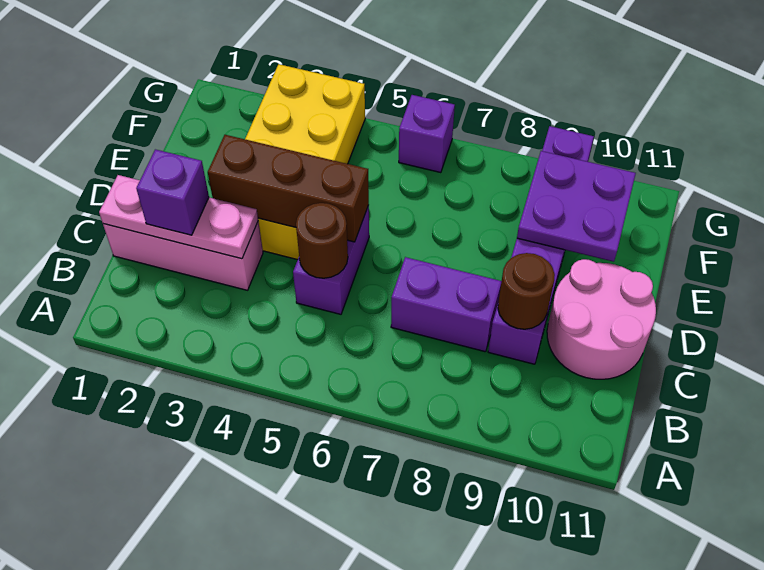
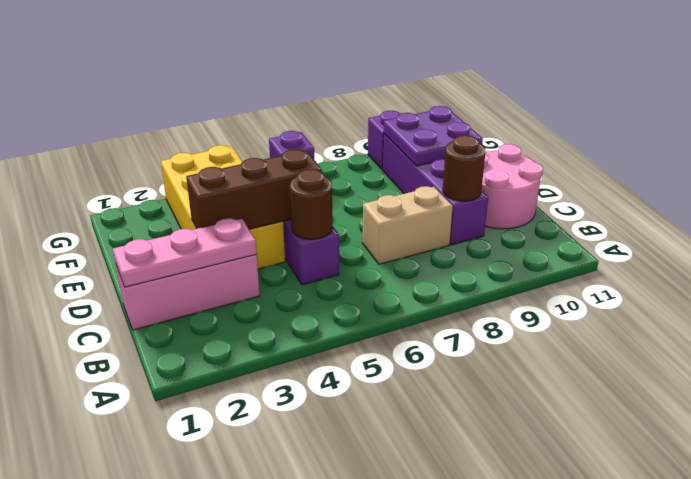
purple 1x1 brick [136,149,209,235] -> none
purple 1x2 brick [391,257,502,352] -> tan 1x2 brick [362,186,453,264]

